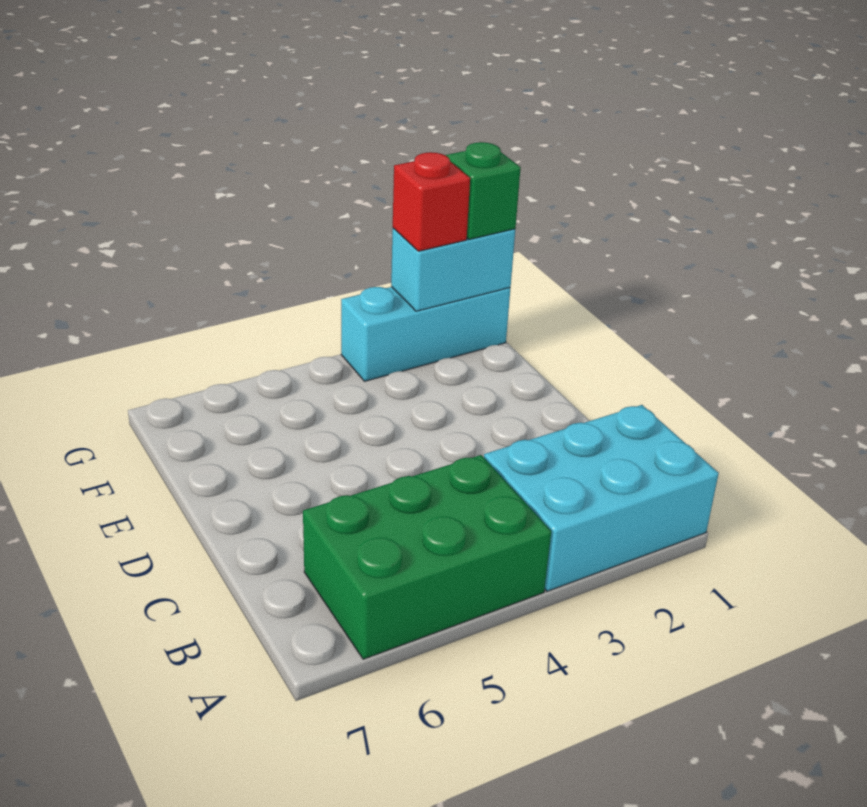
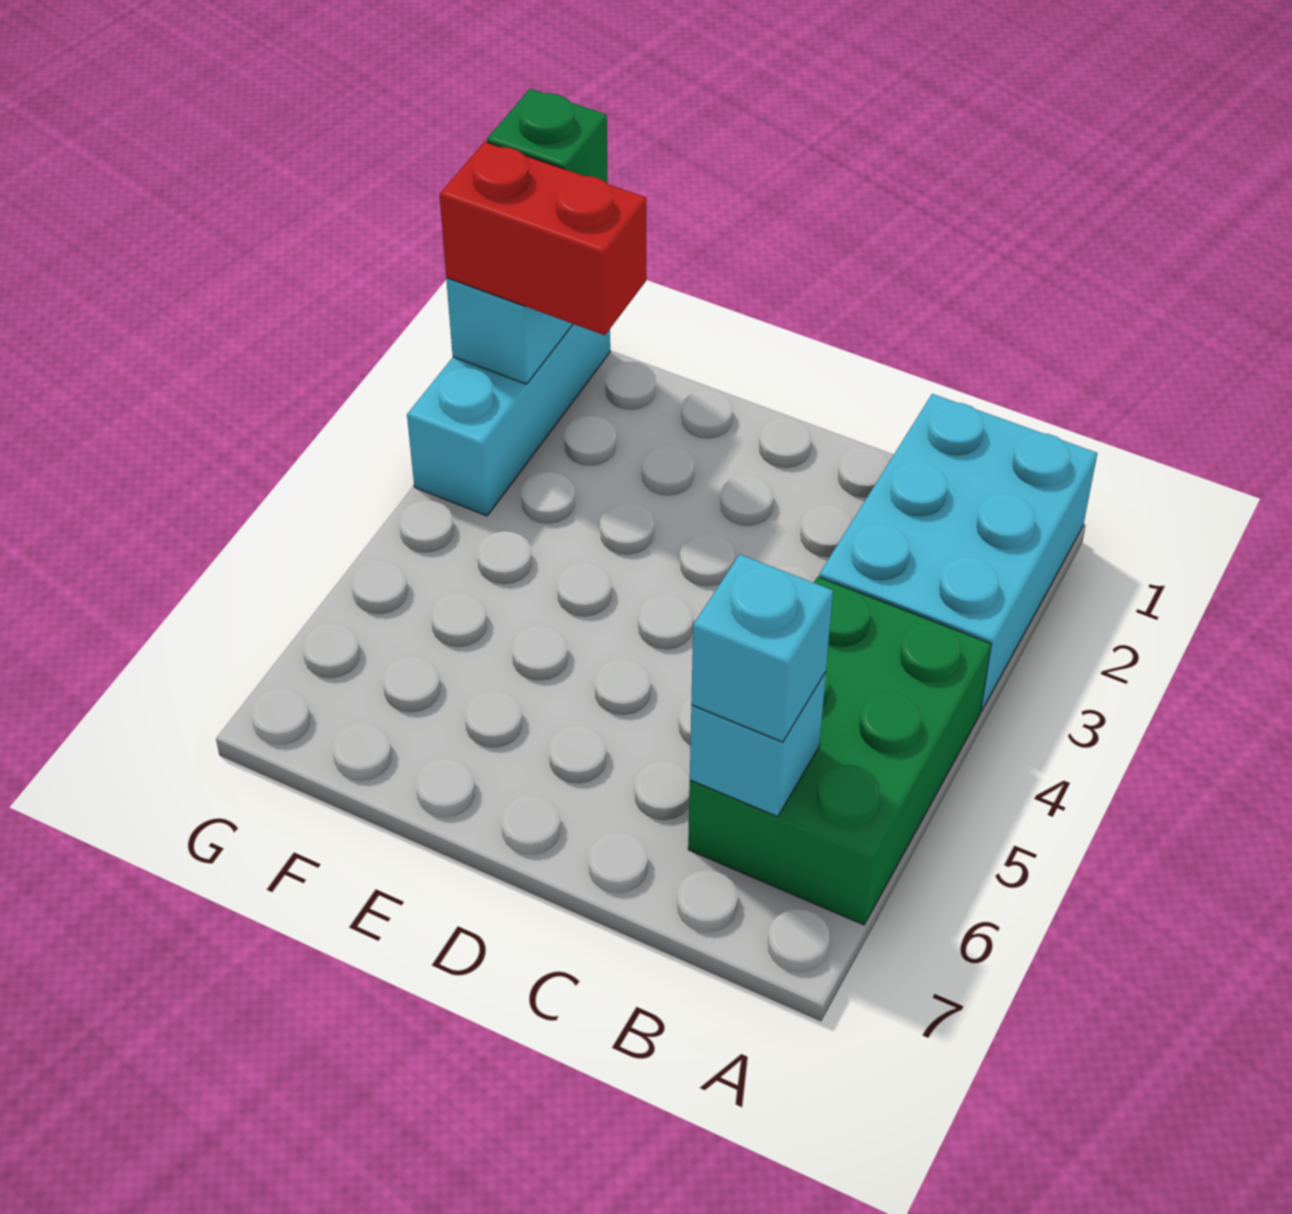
none -> cyan 1x1 brick [690,672,826,817]
none -> cyan 1x1 brick [691,554,833,742]
red 1x1 brick [393,152,470,251] -> red 1x2 brick [440,142,646,335]

